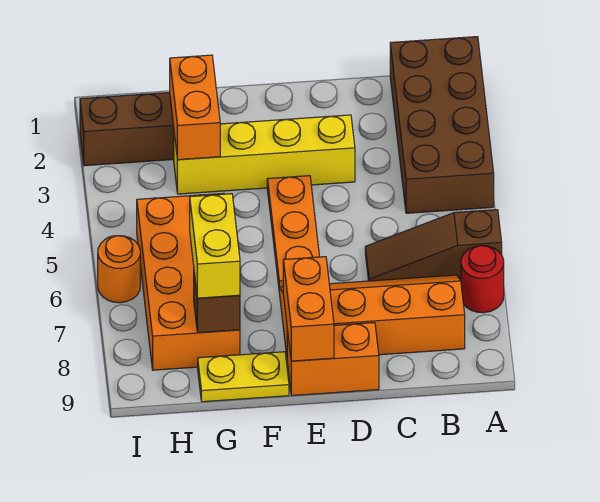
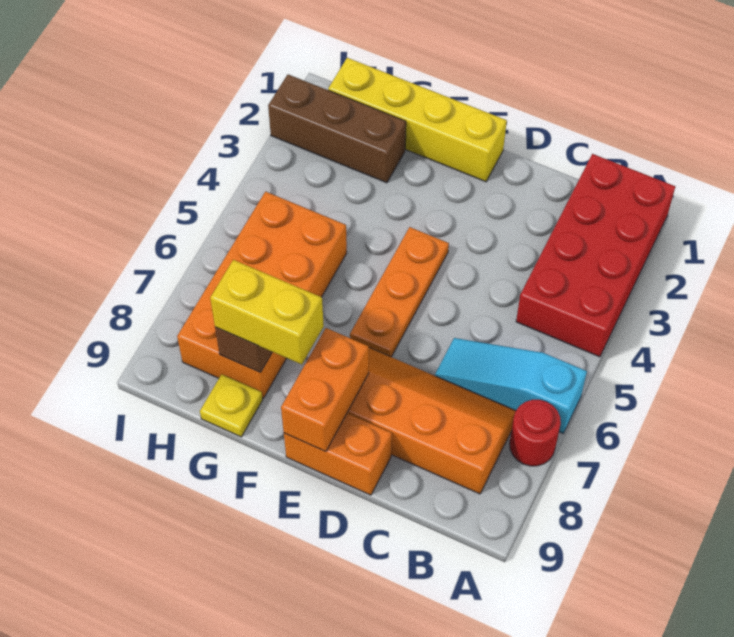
brown 2x4 brick [390,37,494,213] -> red 2x4 brick [516,154,675,357]
brown 1x3 slope [365,210,502,281] -> cyan 1x3 slope [435,338,587,433]
yellow 1x4 brick [174,115,355,194] -> yellow 1x4 brick moved to [328,58,507,182]
yellow 1x2 plate [198,352,289,402] -> yellow 1x1 plate [200,374,263,437]
orange 1x2 brick [170,55,220,160] -> none
yellow 1x2 brick [190,194,240,298] -> yellow 1x2 brick turned to [210,260,324,365]
orange 1x1 round brick [98,236,140,303] -> none

